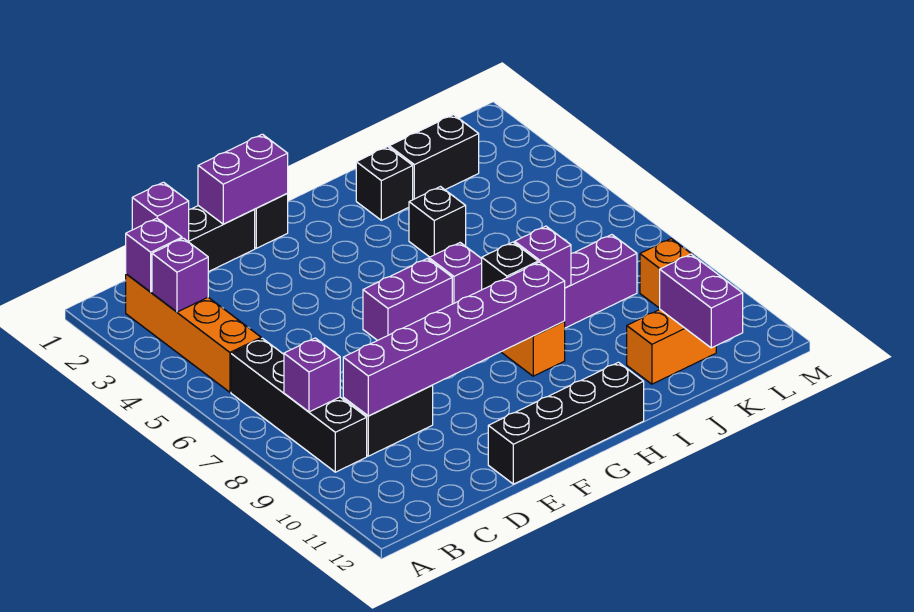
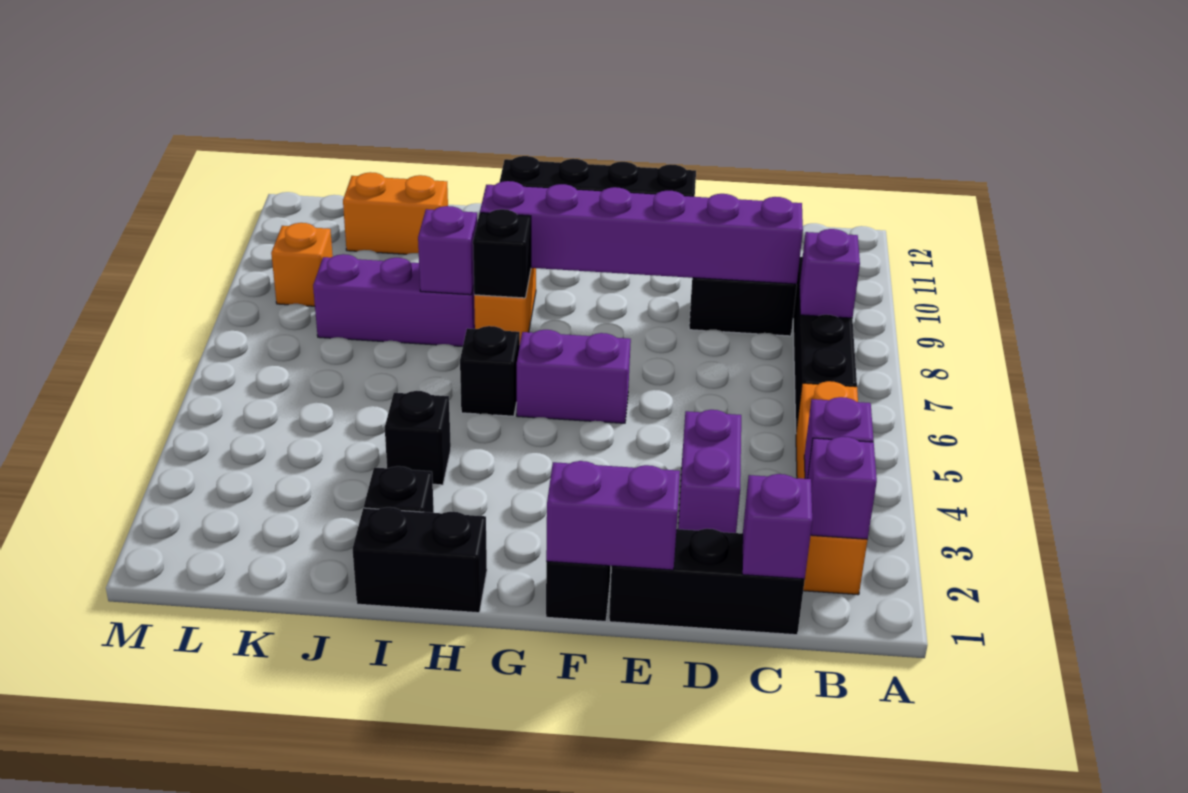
purple 1x1 brick [429,243,482,304] -> black 1x1 brick [460,326,520,416]
black 1x2 brick [389,115,479,200] -> black 1x2 brick moved to [352,507,487,613]
purple 1x2 brick [660,254,743,348] -> purple 1x2 brick moved to [678,410,741,533]

